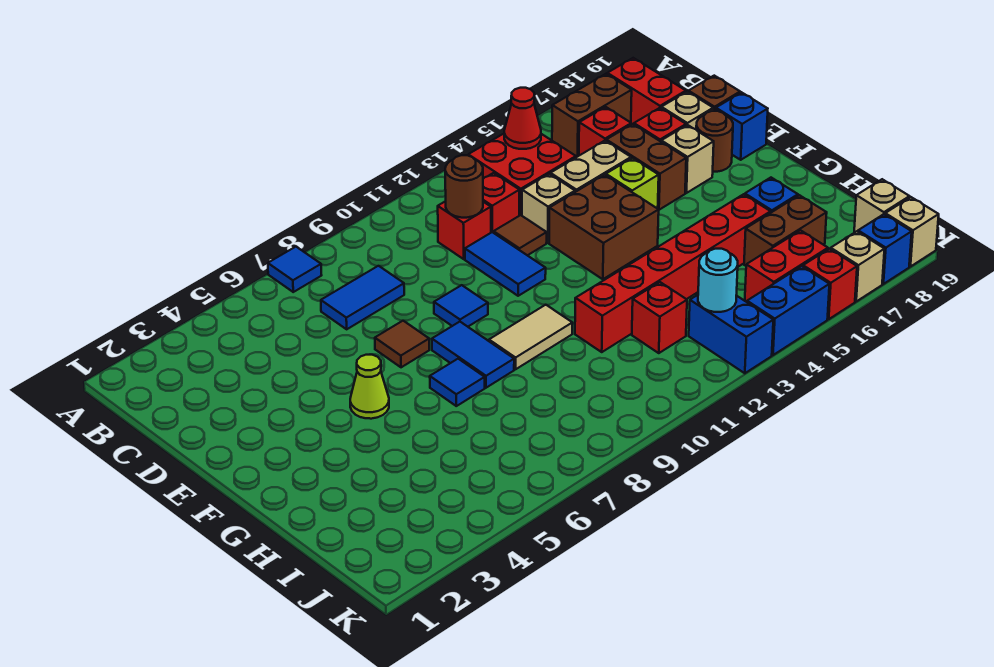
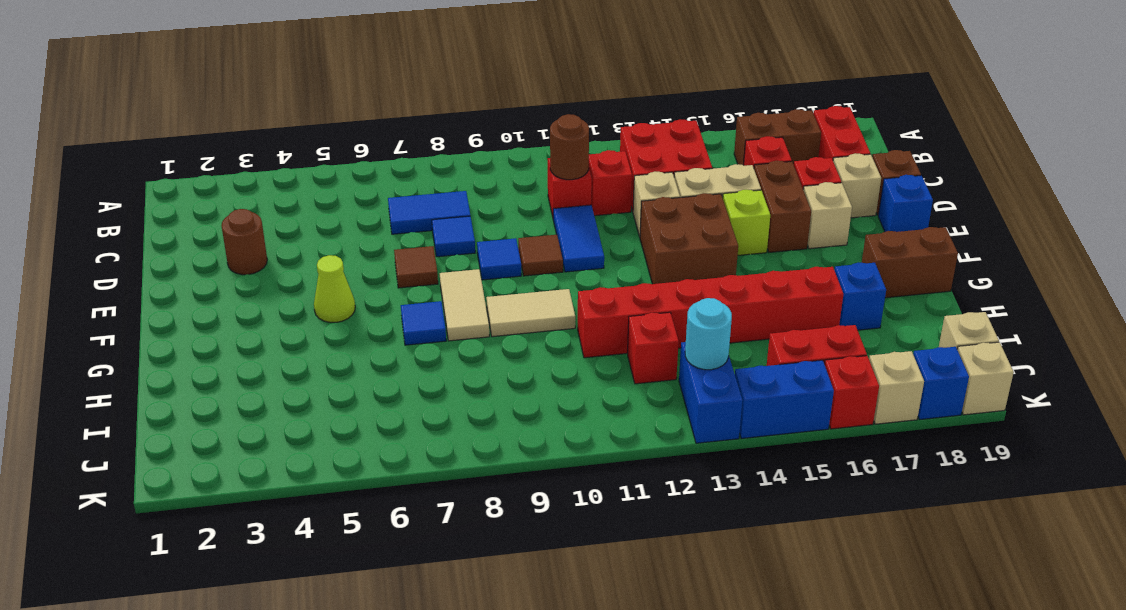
blue 1x1 tile [268,247,322,292] -> blue 1x1 tile moved to [432,216,475,257]
red 1x1 cone [504,88,541,149] -> none
brown 1x1 tile [494,215,547,255] -> brown 1x1 tile moved to [518,235,563,276]
brown 1x1 round brick [696,111,733,172] -> brown 1x1 round brick moved to [221,209,267,275]
blue 1x2 tile [432,322,514,388] -> tan 1x2 tile [440,269,489,341]
brown 1x2 brick [744,195,827,266] -> brown 1x2 brick moved to [862,227,958,298]

